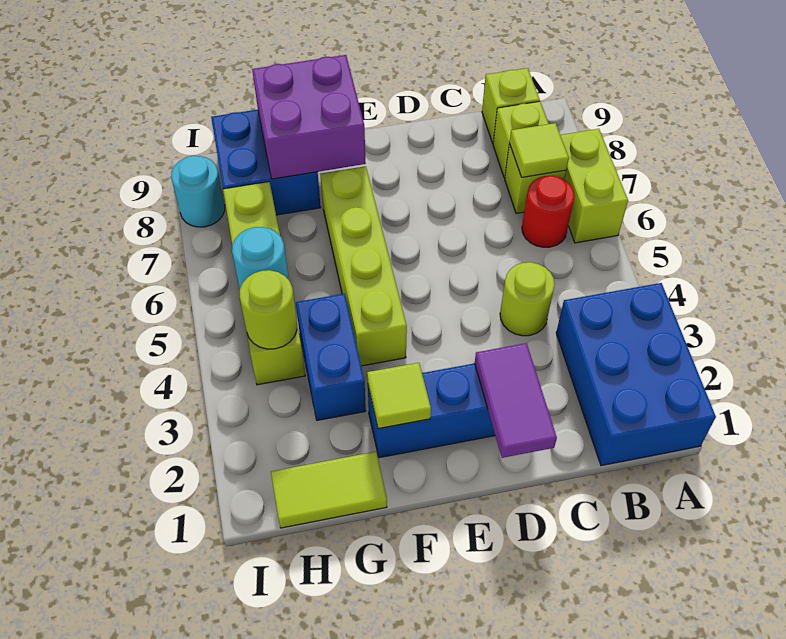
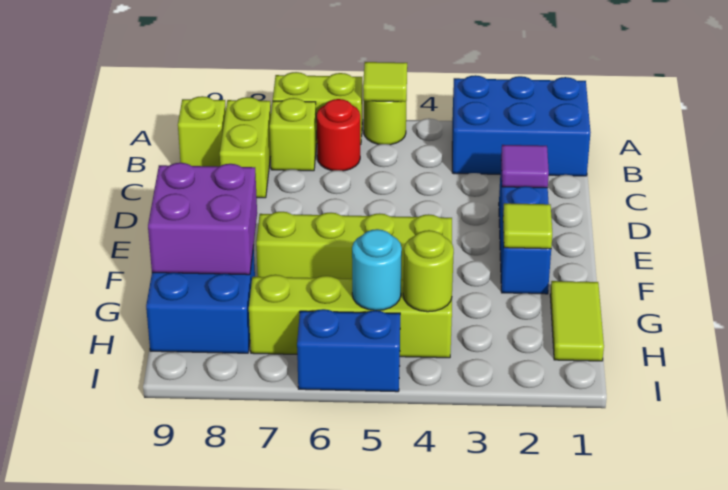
lime 1x1 tile [510,123,569,177] -> lime 1x1 tile moved to [363,62,407,102]
lime 1x1 brick [493,101,549,178] -> lime 1x2 brick [220,97,271,198]
lime 1x1 round brick [500,262,555,336] -> lime 1x1 round brick moved to [364,96,407,145]
purple 1x2 tile [475,343,557,458] -> purple 1x1 tile [501,145,549,188]
blue 1x2 brick [296,294,366,420] -> blue 1x2 brick moved to [297,309,400,392]
cyan 1x1 round brick [171,156,225,227] -> none

